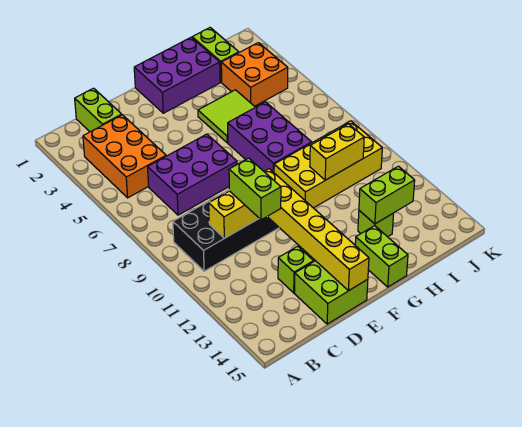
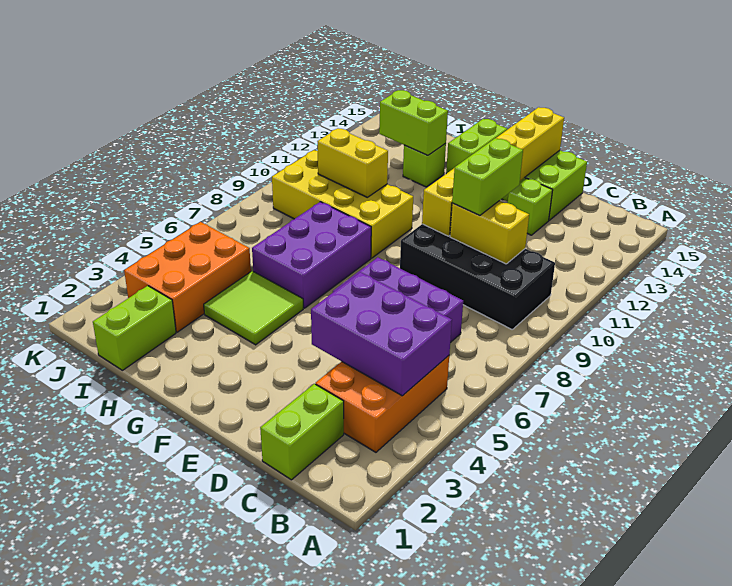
purple 2x3 brick [134,37,220,113] -> purple 2x3 brick moved to [311,272,452,396]
orange 2x2 brick [221,43,288,106] -> orange 2x3 brick [124,222,251,332]

